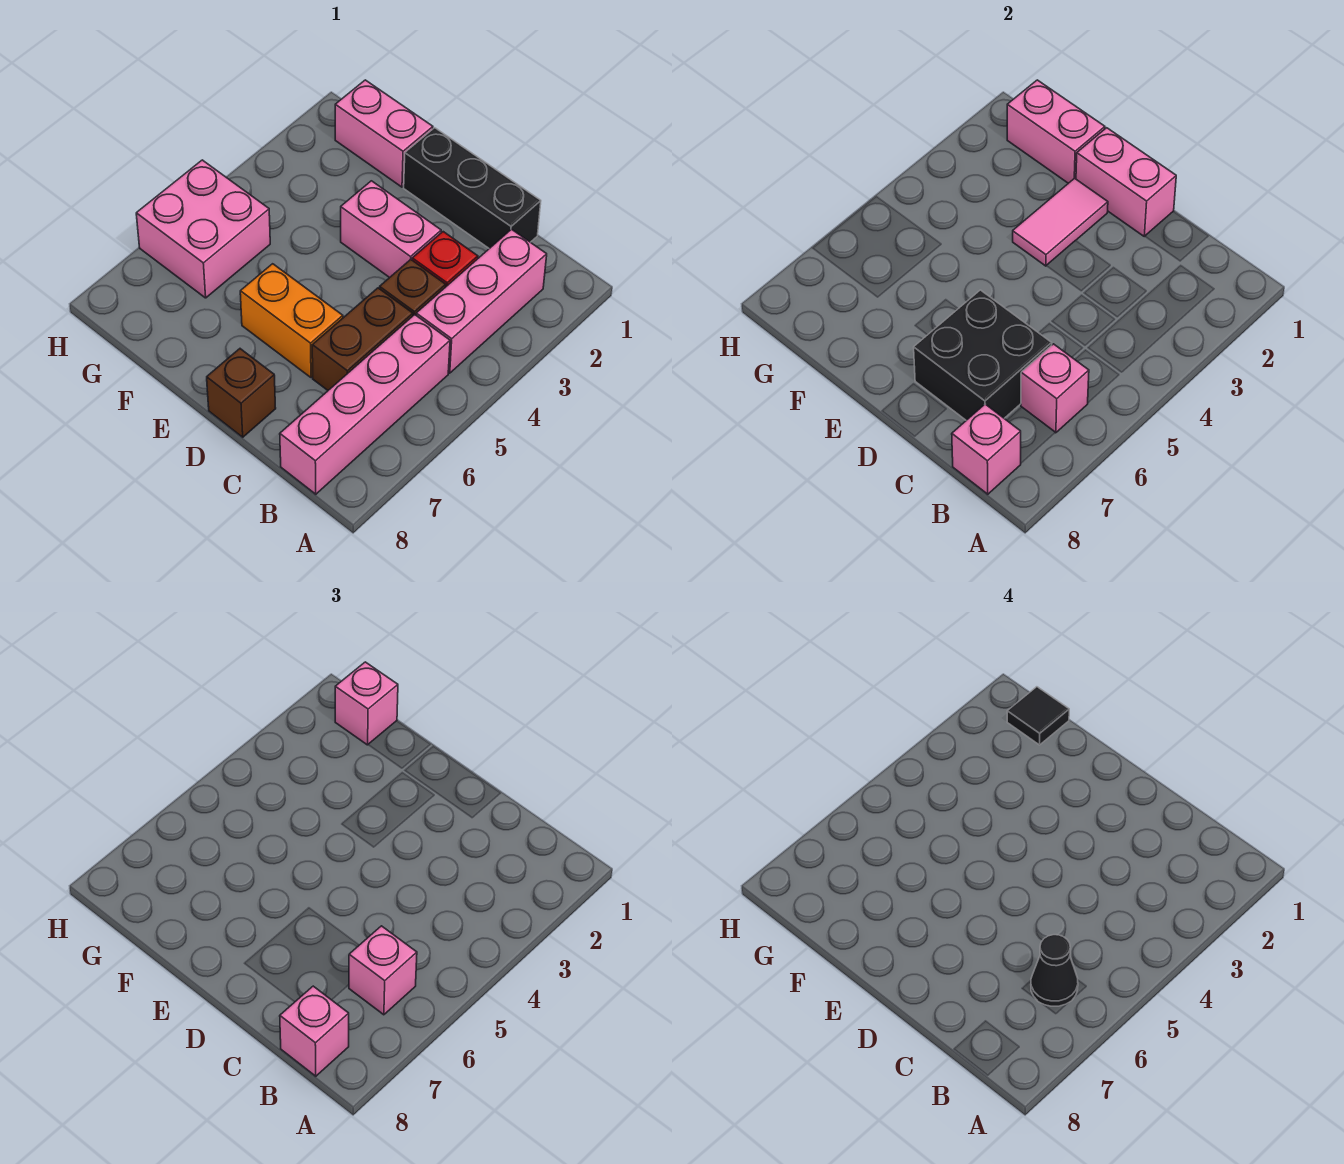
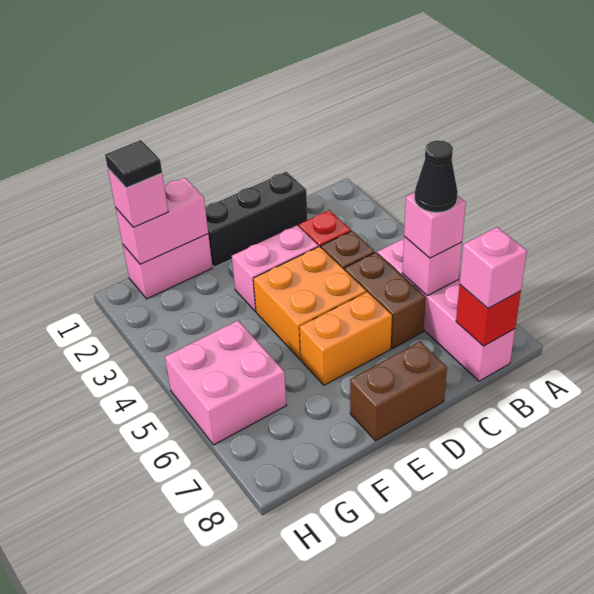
pink 1x3 brick [416,229,547,373] -> none
pink 1x1 brick [952,404,1021,494] -> red 1x1 brick [456,285,521,346]
black 2x2 brick [914,290,1052,420] -> none
pink 1x2 brick [1076,128,1176,236] -> none
none -> orange 2x2 brick [253,246,366,359]
brown 1x1 brick [207,349,276,437] -> brown 1x2 brick [350,342,447,441]
pink 1x2 tile [1013,178,1108,266] -> none

